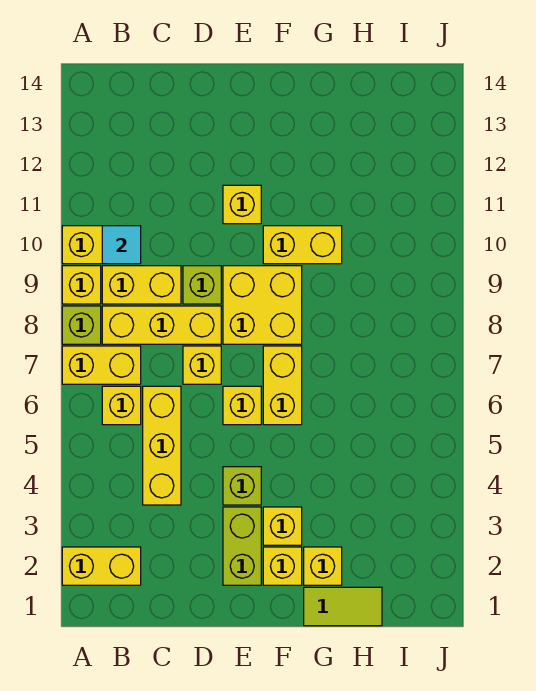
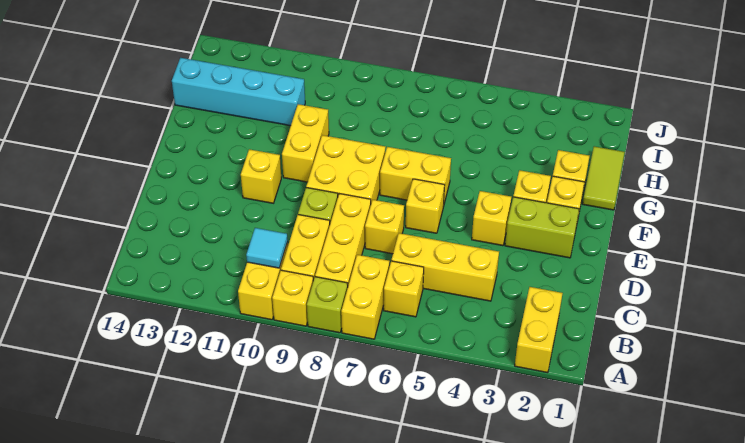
lime 1x1 brick [223,467,261,505] -> yellow 1x1 brick [472,191,511,246]
none -> cyan 1x4 brick [172,58,305,126]

